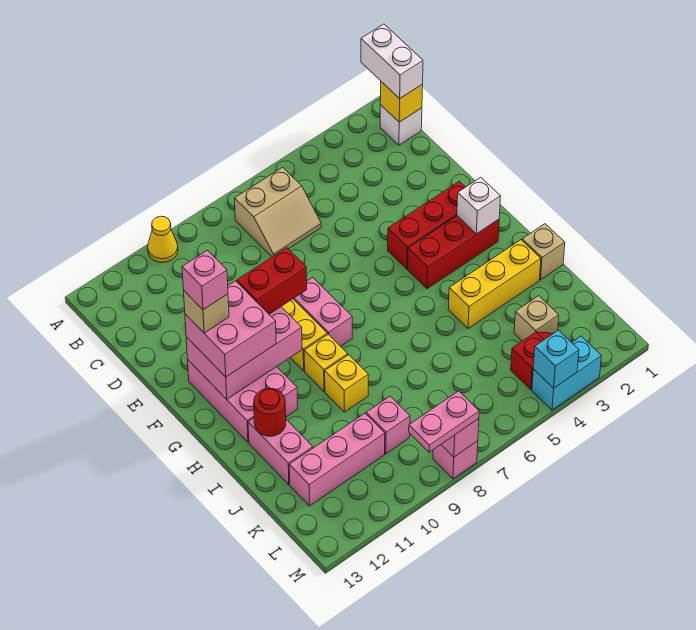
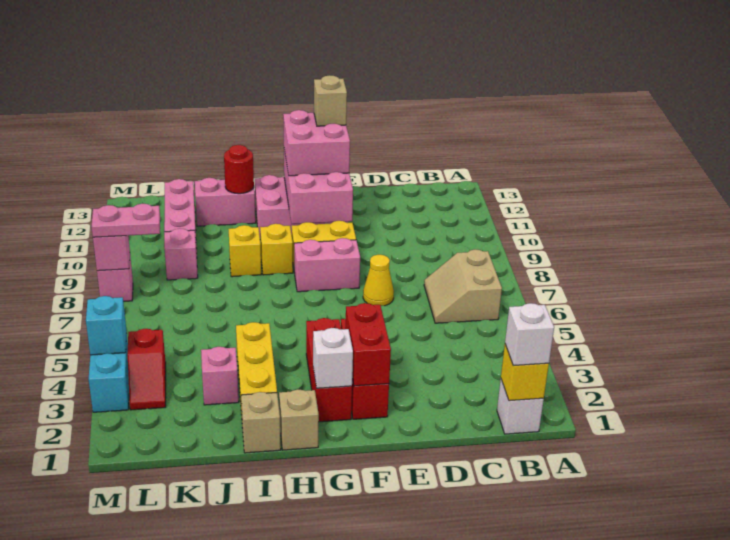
white 1x2 brick [361,24,423,99] -> white 1x1 brick [505,303,554,366]
yellow 1x1 cone [148,216,178,262] -> yellow 1x1 cone moved to [363,255,394,306]
red 1x2 brick [237,248,307,314] -> red 1x2 brick moved to [345,303,391,386]
pink 1x1 brick [182,250,228,310] -> pink 1x1 brick moved to [201,347,239,405]
tan 1x1 brick [514,296,559,341] -> tan 1x1 brick moved to [279,389,319,450]
pink 1x2 plate [409,391,479,452] -> pink 1x2 plate turned to [92,204,160,237]

